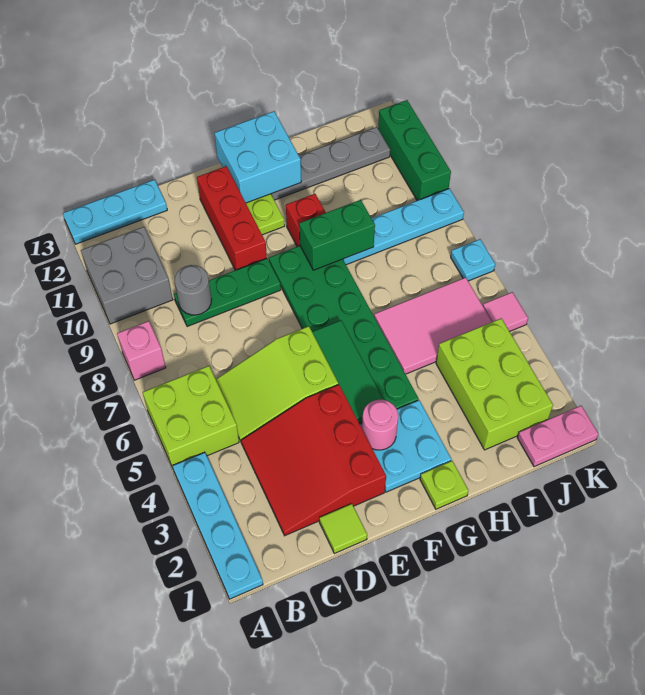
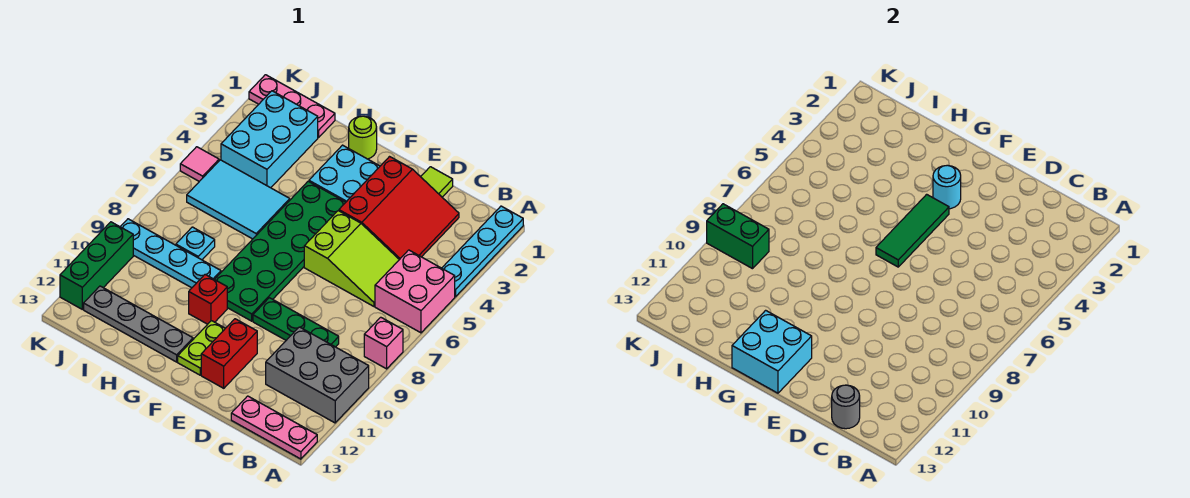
lime 2x2 brick [143,366,239,468] -> pink 2x2 brick [375,250,455,333]
grey 2x2 brick [81,227,173,324] -> grey 2x3 brick [266,327,369,423]
cyan 1x3 plate [63,180,167,244] -> pink 1x3 plate [231,396,317,459]
grey 1x1 round brick [175,265,212,315] -> grey 1x1 round brick moved to [832,385,860,429]
red 1x3 brick [197,166,267,270] -> red 1x2 brick [201,319,257,388]
pink 1x1 round brick [362,400,398,450] -> cyan 1x1 round brick [933,165,961,209]
lime 1x1 plate [420,461,469,509] -> lime 1x1 round brick [349,116,377,159]
green 1x2 brick [299,200,375,270] -> green 1x2 brick moved to [707,204,769,269]
pink 2x3 tile [374,277,492,374] -> cyan 2x3 tile [187,160,290,239]
lime 2x3 brick [436,318,553,450] -> cyan 2x3 brick [221,91,318,188]
pink 1x2 plate [517,406,598,467] -> pink 1x3 plate [249,75,335,138]
cyan 1x1 plate [451,239,495,281] -> cyan 1x1 plate moved to [176,227,215,260]

